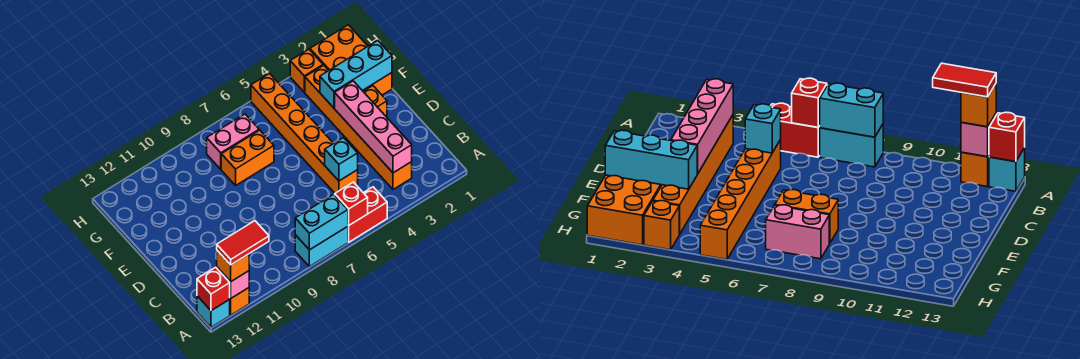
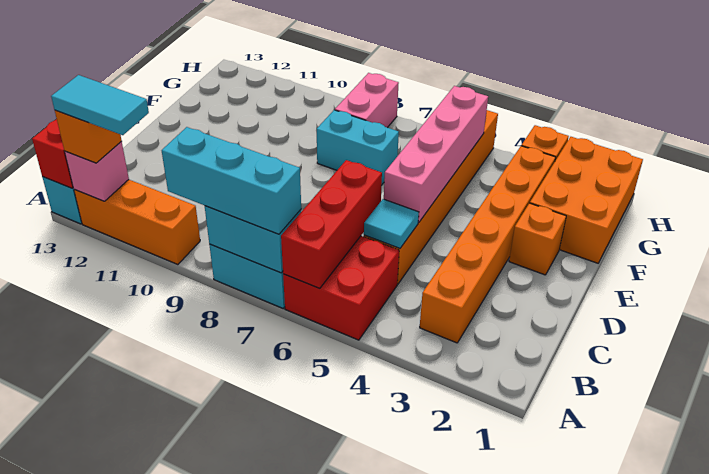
red 1x2 brick [348,187,387,242] -> red 2x2 brick [283,236,399,340]
red 1x1 brick [335,182,368,225] -> red 1x3 brick [281,160,382,289]
red 1x2 tile [217,221,269,265] -> cyan 1x2 tile [51,75,149,135]
orange 1x1 brick [229,288,249,315] -> orange 1x3 brick [74,180,200,265]
pink 1x4 brick [335,81,412,173] -> pink 1x4 brick moved to [384,86,488,223]
cyan 1x1 brick [325,138,358,181] -> cyan 1x1 tile [364,199,419,248]
cyan 1x3 brick [320,41,392,108] -> cyan 1x3 brick moved to [162,127,301,234]
orange 1x2 brick [221,130,274,185] -> cyan 1x2 brick [317,110,399,184]
pink 1x2 brick [207,114,259,169] -> pink 1x2 brick turned to [335,73,399,128]

